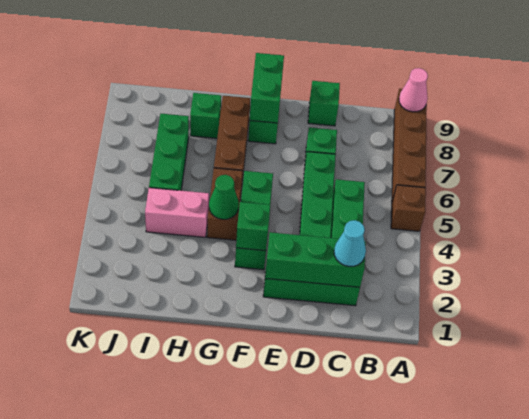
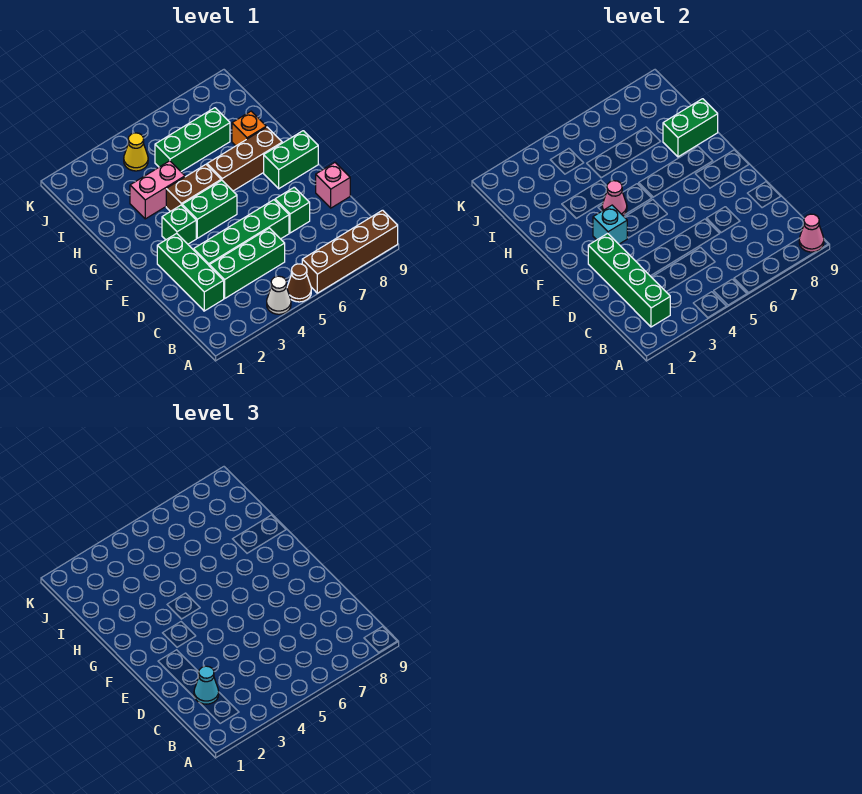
none -> white 1x1 cone [267,276,291,314]
brown 1x1 brick [391,185,426,231] -> brown 1x1 cone [287,264,311,302]
green 1x3 brick [265,232,366,287] -> green 1x4 brick [588,233,670,327]
green 1x1 brick [308,81,340,126] -> pink 1x1 brick [316,163,350,208]
green 1x1 brick [236,202,270,251] -> cyan 1x1 brick [593,205,627,244]
green 1x2 brick [250,53,284,123] -> green 1x2 brick moved to [663,99,718,157]
green 1x1 cone [209,175,239,219] -> pink 1x1 cone [602,181,627,216]
pink 1x2 brick [145,188,209,237] -> pink 1x2 brick turned to [130,161,185,219]
green 1x1 brick [190,93,221,138] -> orange 1x1 brick [232,111,266,146]
none -> yellow 1x1 cone [124,133,148,171]

